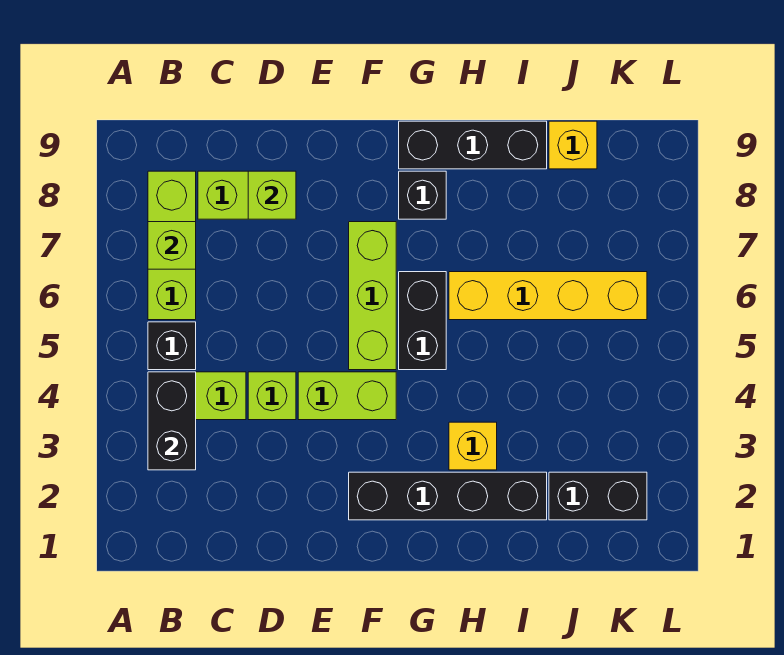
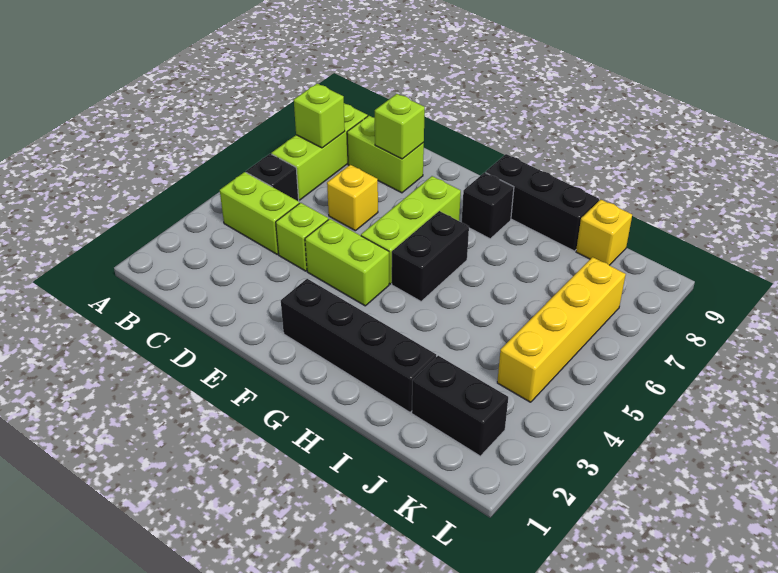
black 1x2 brick [148,372,196,470] -> none
yellow 1x1 brick [449,422,497,470] -> yellow 1x1 brick moved to [327,165,378,231]
yellow 1x4 brick [449,272,647,320] -> yellow 1x4 brick turned to [497,257,626,402]

